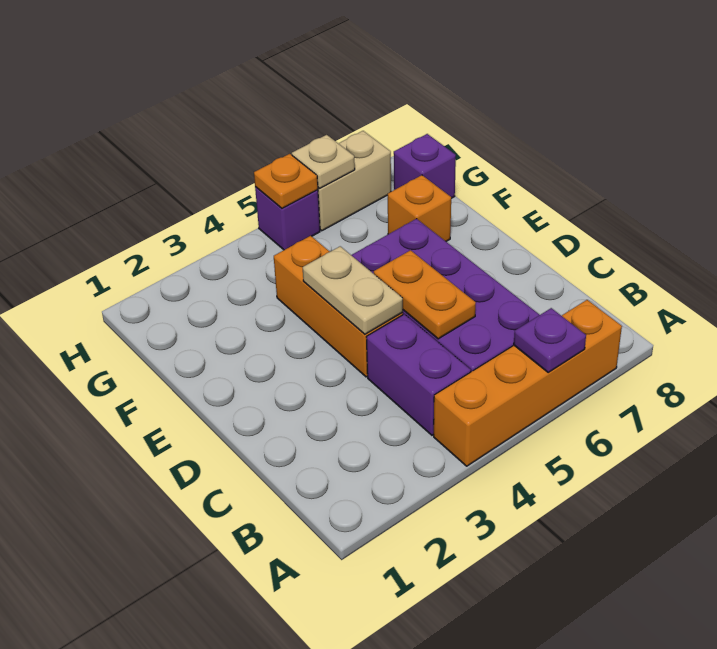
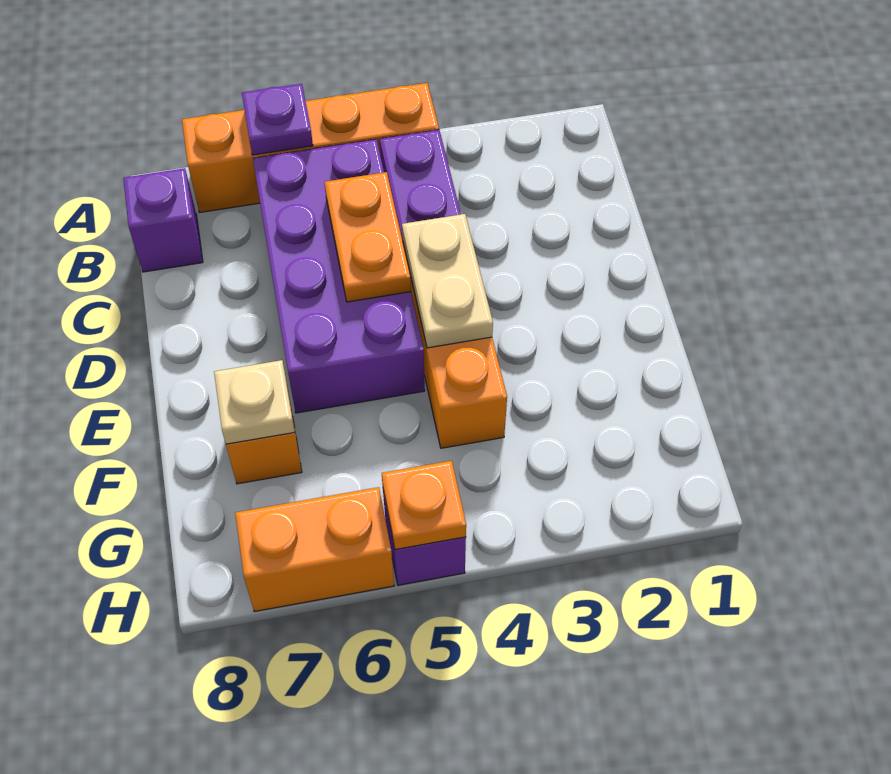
purple 1x1 brick [394,134,456,198] -> purple 1x1 brick moved to [123,168,203,272]
tan 1x2 brick [318,131,391,231] -> orange 1x2 brick [235,487,394,612]
tan 1x1 plate [292,135,355,188] -> tan 1x1 plate moved to [214,360,295,444]

